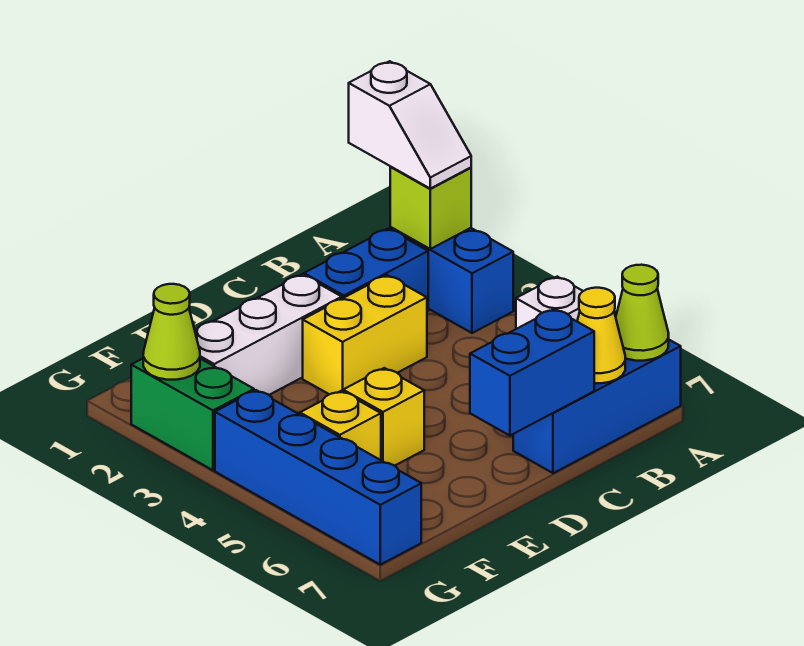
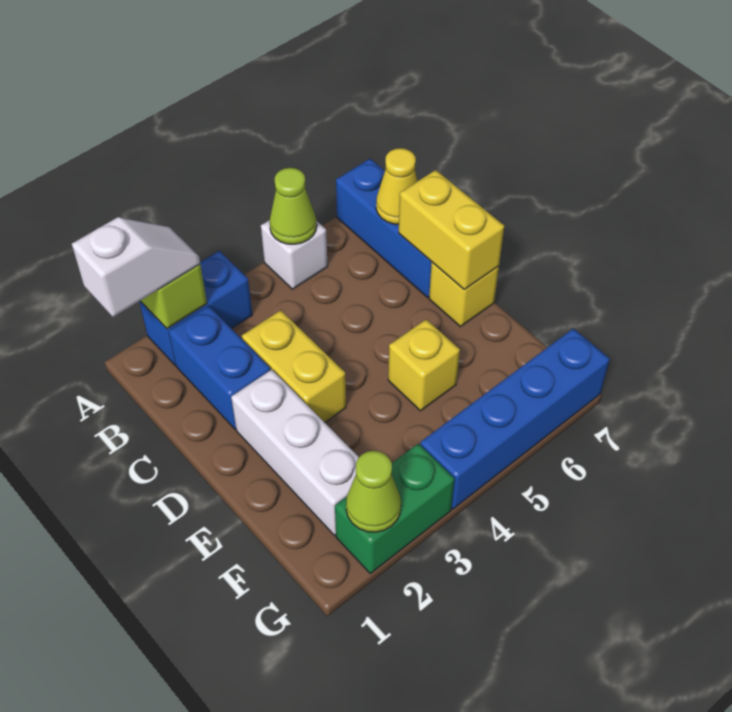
lime 1x1 cone [616,265,669,361] -> lime 1x1 cone moved to [269,168,317,244]
blue 1x2 brick [470,309,594,436] -> yellow 1x2 brick [399,170,504,290]
yellow 1x1 brick [300,391,381,460] -> yellow 1x1 brick moved to [429,262,499,327]

